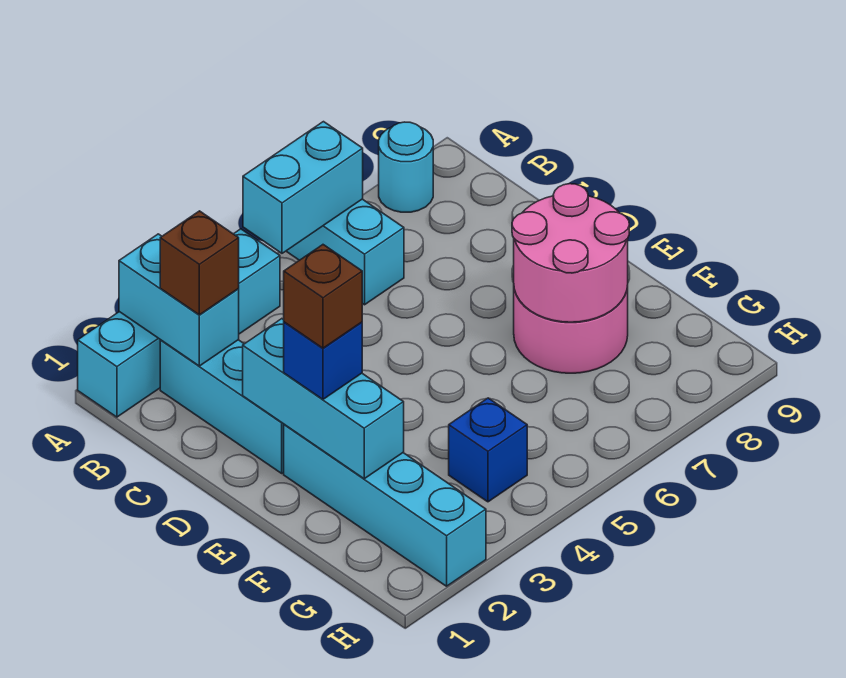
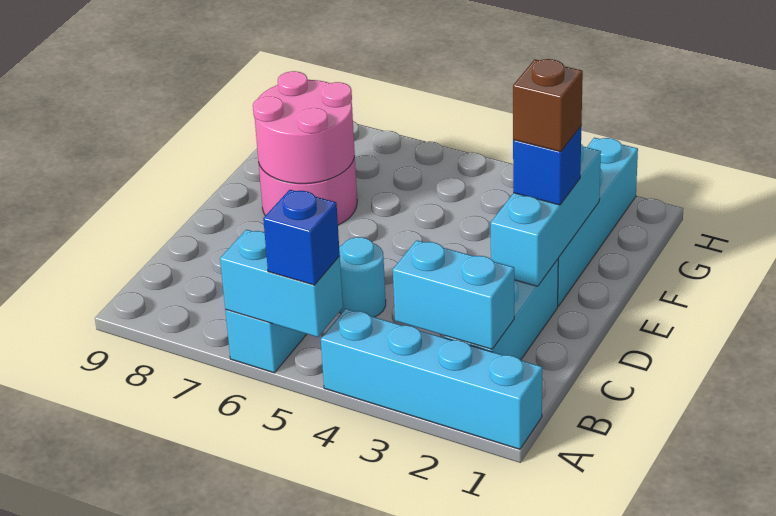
cyan 1x2 brick [119,234,239,366] -> cyan 1x2 brick turned to [393,240,514,349]
cyan 1x1 round brick [379,122,433,212] -> cyan 1x1 round brick moved to [339,237,386,317]
brown 1x1 brick [160,211,239,315] -> none
blue 1x1 brick [449,398,527,502] -> blue 1x1 brick moved to [263,190,340,285]

